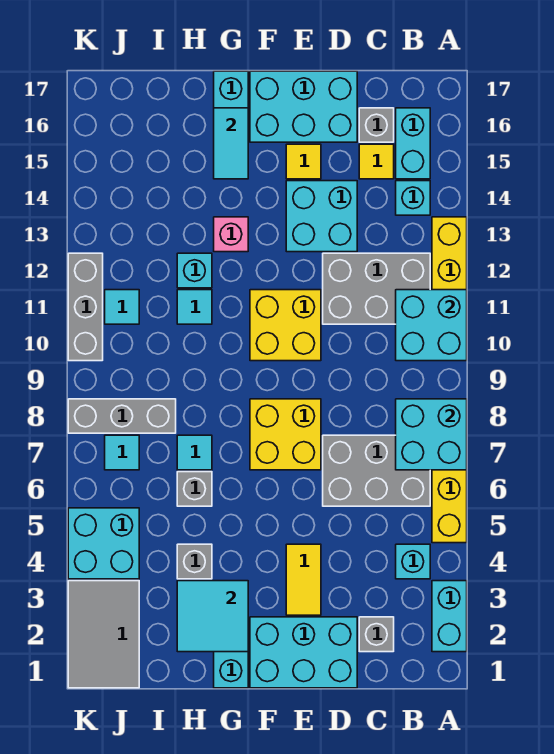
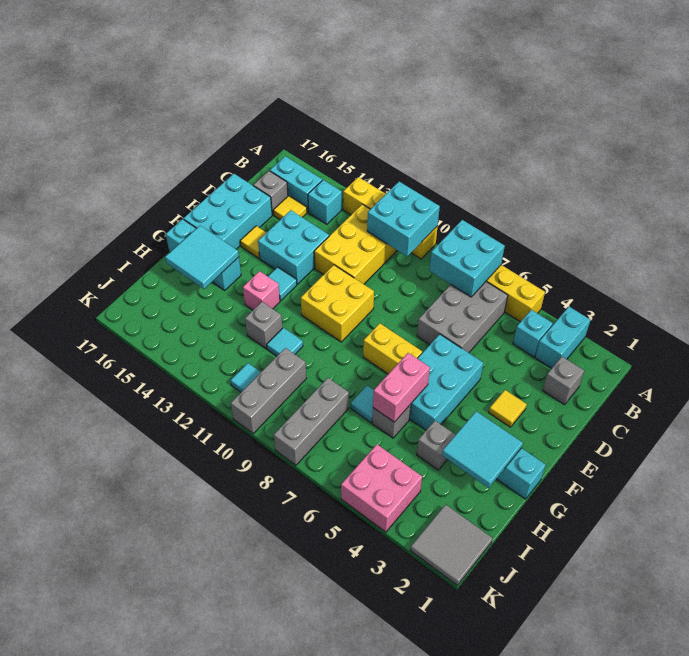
cyan 1x2 brick [432,581,467,652] -> cyan 1x2 brick turned to [535,307,590,368]
grey 2x3 brick [323,253,430,324] -> yellow 2x3 brick [314,204,397,284]
cyan 2x3 brick [250,617,357,688] -> cyan 2x3 brick moved to [409,334,483,430]
yellow 1x2 tile [286,544,321,615] -> yellow 1x1 tile [489,390,527,427]
yellow 2x2 brick [250,399,321,470] -> yellow 1x2 brick [363,323,422,374]
none -> pink 1x2 brick [373,353,430,422]
cyan 1x2 tile [214,108,248,179] -> cyan 2x2 tile [165,225,239,289]
cyan 1x1 brick [177,253,212,288] -> grey 1x1 brick [245,302,282,349]
grey 2x3 tile [68,581,139,688] -> grey 2x2 tile [411,505,492,585]
cyan 2x2 brick [68,508,139,579] -> pink 2x2 brick [341,445,422,532]
cyan 1x1 tile [105,435,139,470] -> cyan 1x1 tile moved to [268,267,297,301]
grey 1x3 brick [68,253,103,361] -> grey 1x3 brick turned to [231,348,306,434]

